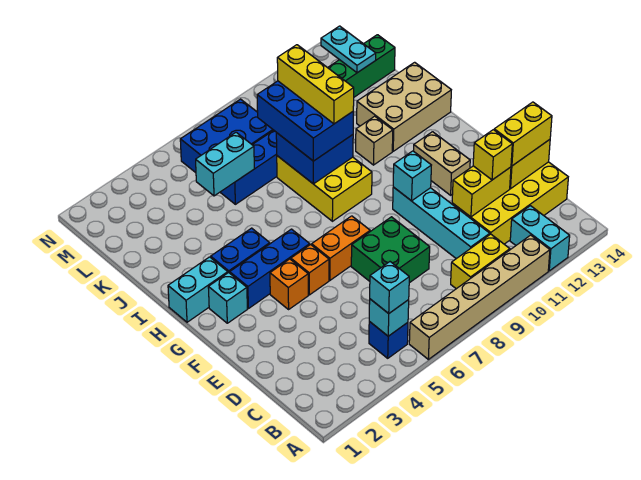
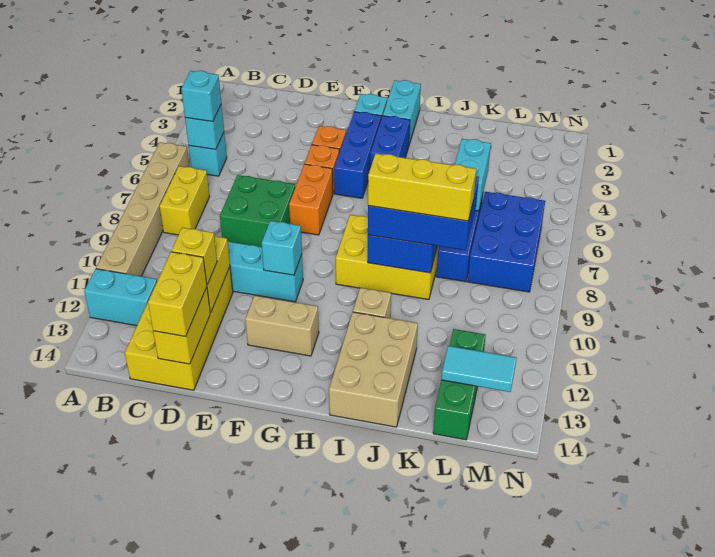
blue 1x1 brick [369,321,408,358] -> cyan 1x1 brick [189,133,227,176]
yellow 1x2 brick [451,234,510,289] -> yellow 1x2 brick moved to [160,166,209,235]
cyan 1x2 plate [321,26,376,73] -> cyan 1x2 tile [442,346,516,392]

